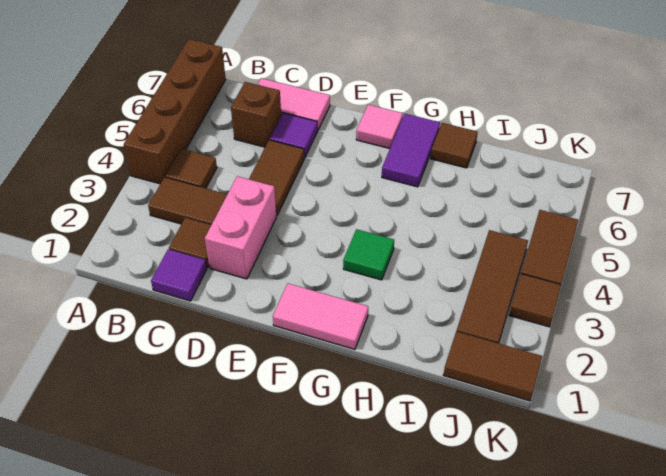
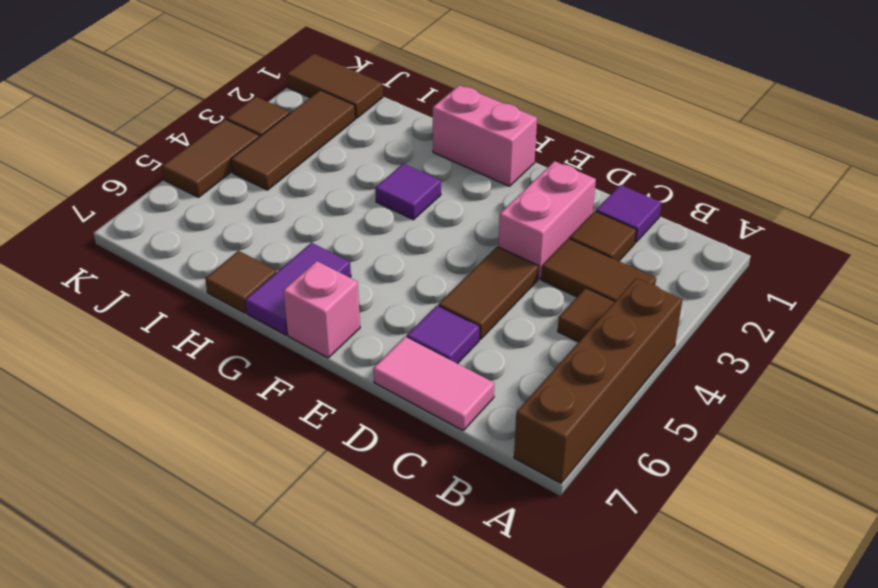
brown 1x1 brick [231,82,281,147] -> none
pink 1x2 tile [273,284,368,349] -> pink 1x2 brick [433,85,537,186]
pink 1x1 tile [356,105,403,149] -> pink 1x1 brick [283,261,360,358]
green 1x1 tile [343,229,394,280] -> purple 1x1 tile [375,163,441,220]

